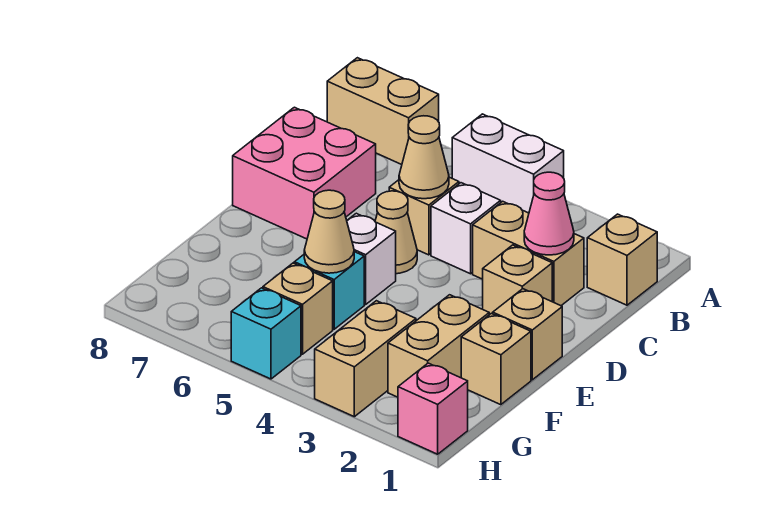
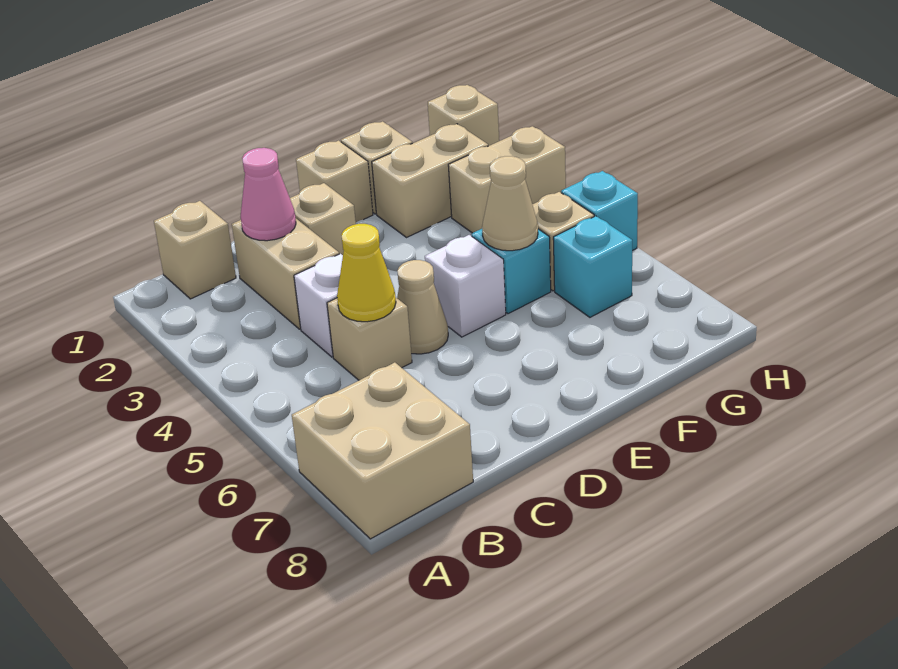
white 1x2 brick [452,114,564,213] -> none
tan 1x2 brick [327,58,439,165] -> tan 2x2 brick [292,362,473,539]
tan 1x1 cone [399,116,449,199] -> yellow 1x1 cone [337,224,396,322]
pink 2x2 brick [233,107,376,239] -> none
none -> cyan 1x1 brick [553,216,632,317]
pink 1x1 brick [398,363,468,454] -> tan 1x1 brick [428,85,499,146]

